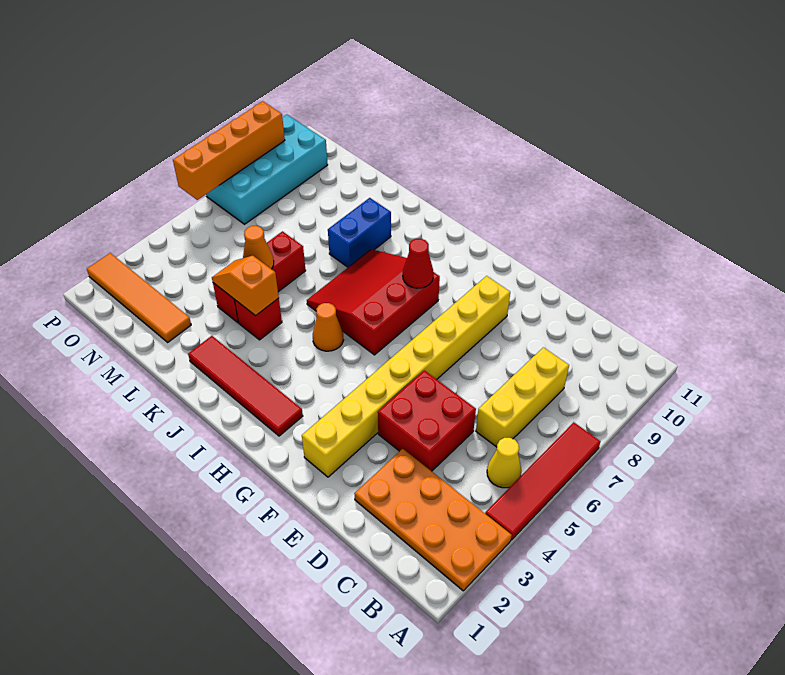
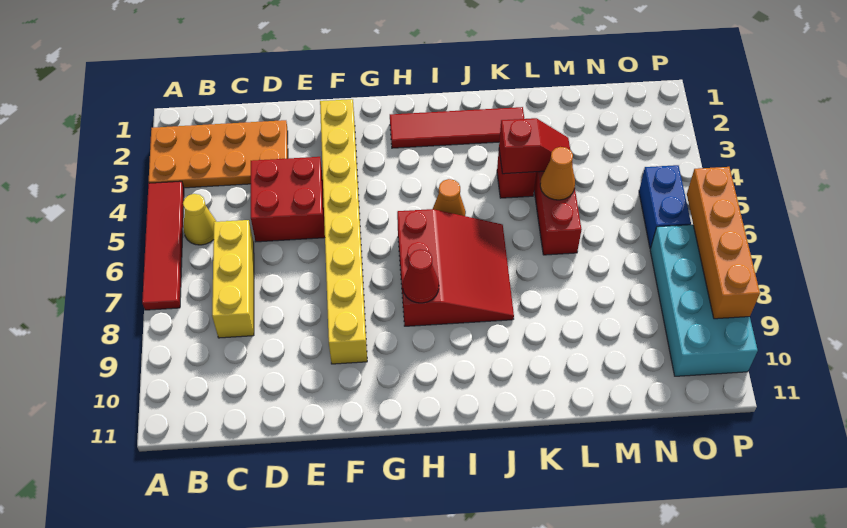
orange 1x2 slope [212,256,279,316] -> red 1x2 slope [499,118,573,174]
blue 1x2 brick [328,198,391,267] -> blue 1x2 brick moved to [639,165,691,249]
orange 1x4 tile [87,253,191,342] -> none

